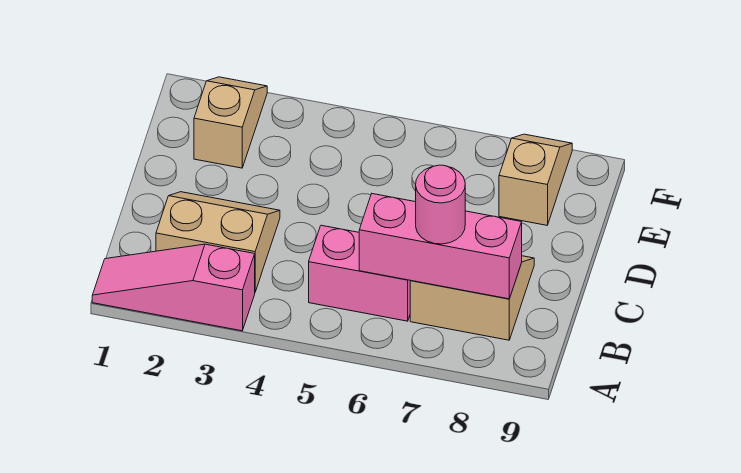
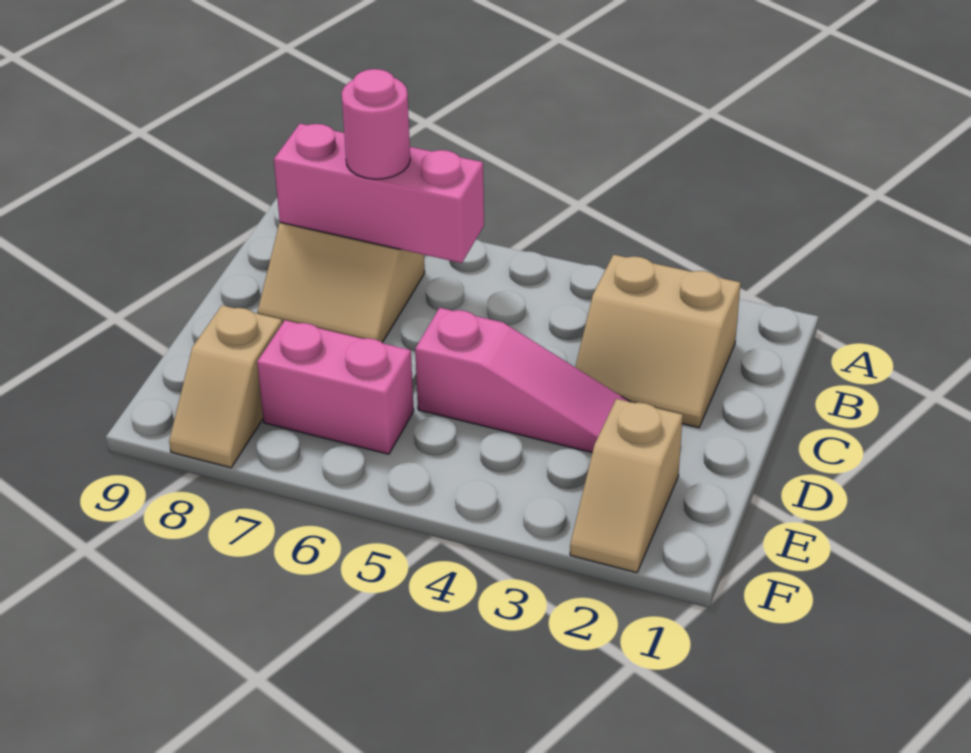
pink 1x3 slope [92,244,255,331] -> pink 1x3 slope moved to [415,308,630,452]
pink 1x2 brick [309,225,410,321] -> pink 1x2 brick moved to [257,320,414,454]

